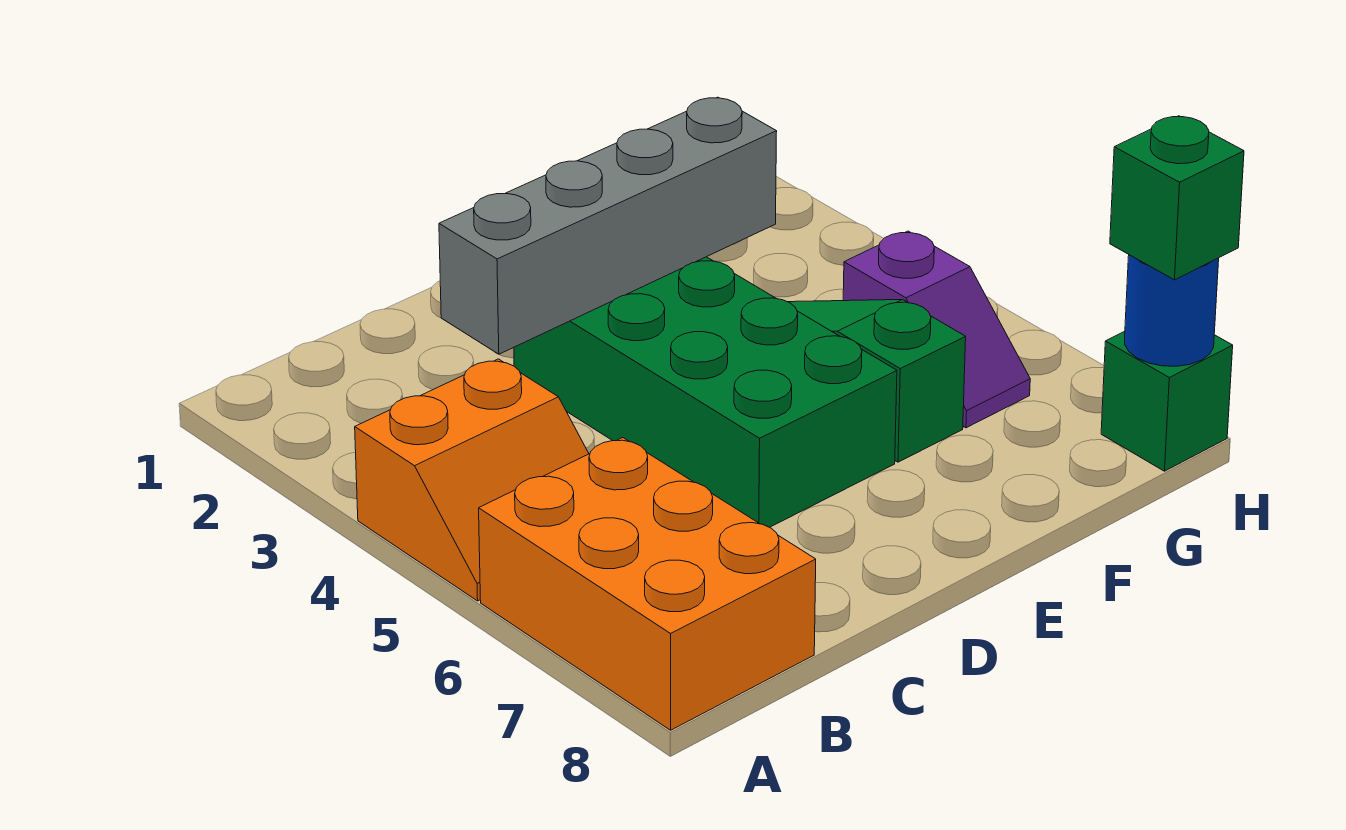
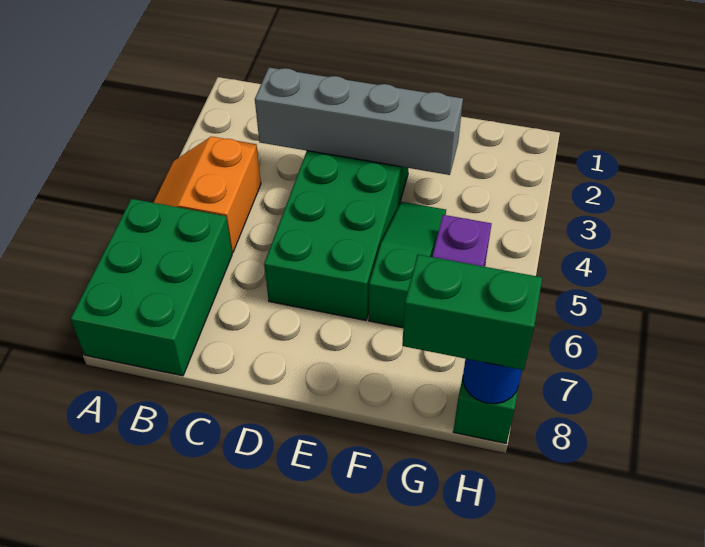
orange 2x2 slope [355,359,589,601] -> orange 2x2 slope turned to [153,136,261,253]
orange 2x3 brick [479,438,816,730] -> green 2x3 brick [71,199,232,376]
green 1x1 brick [1110,116,1244,280] -> green 1x2 brick [402,255,542,370]

